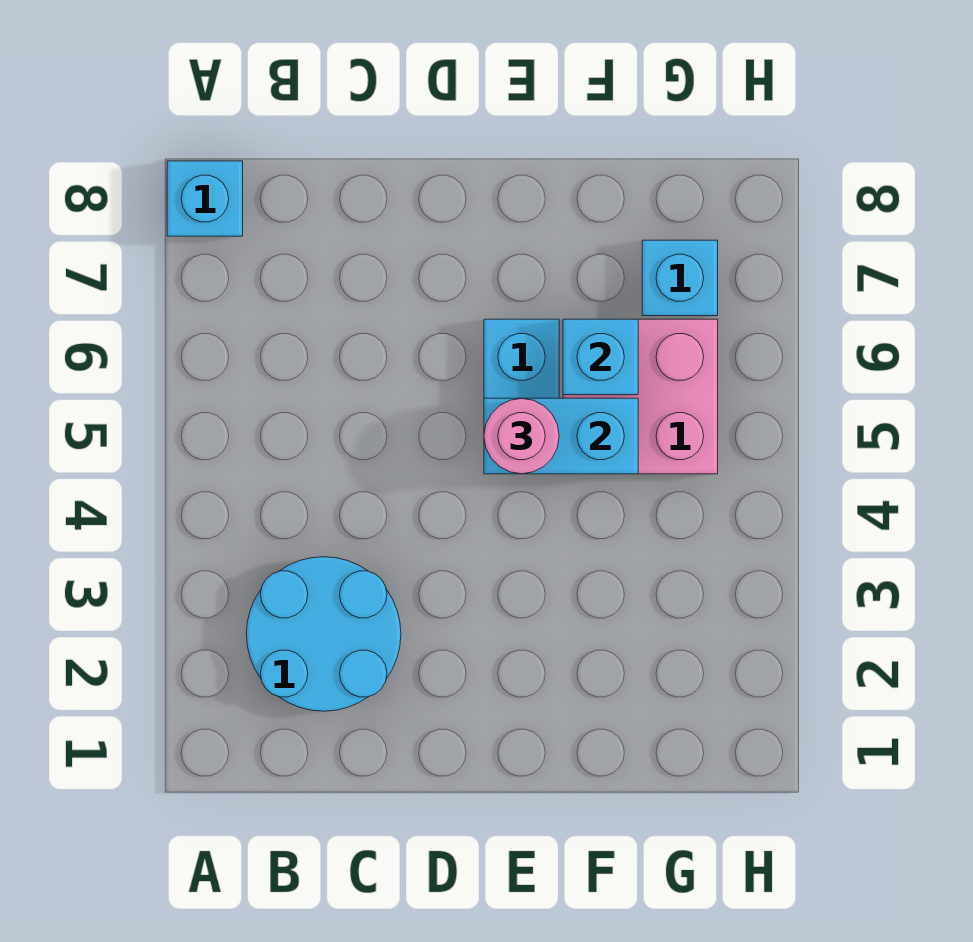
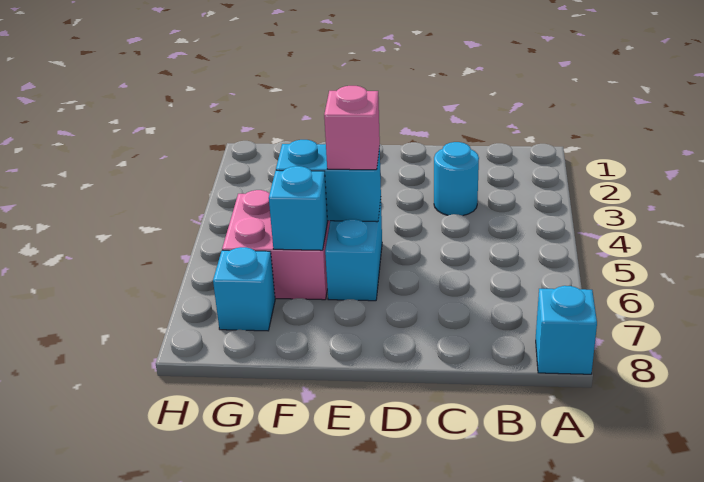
cyan 2x2 round brick [247,557,401,711] -> cyan 1x1 round brick [434,142,479,216]
pink 1x1 round brick [484,399,559,474] -> pink 1x1 brick [324,86,380,170]

